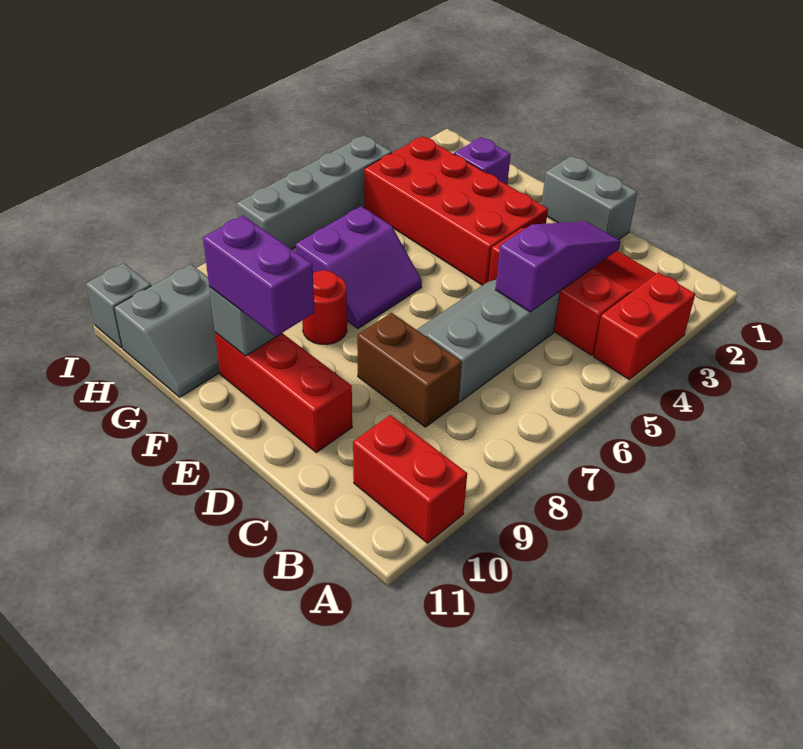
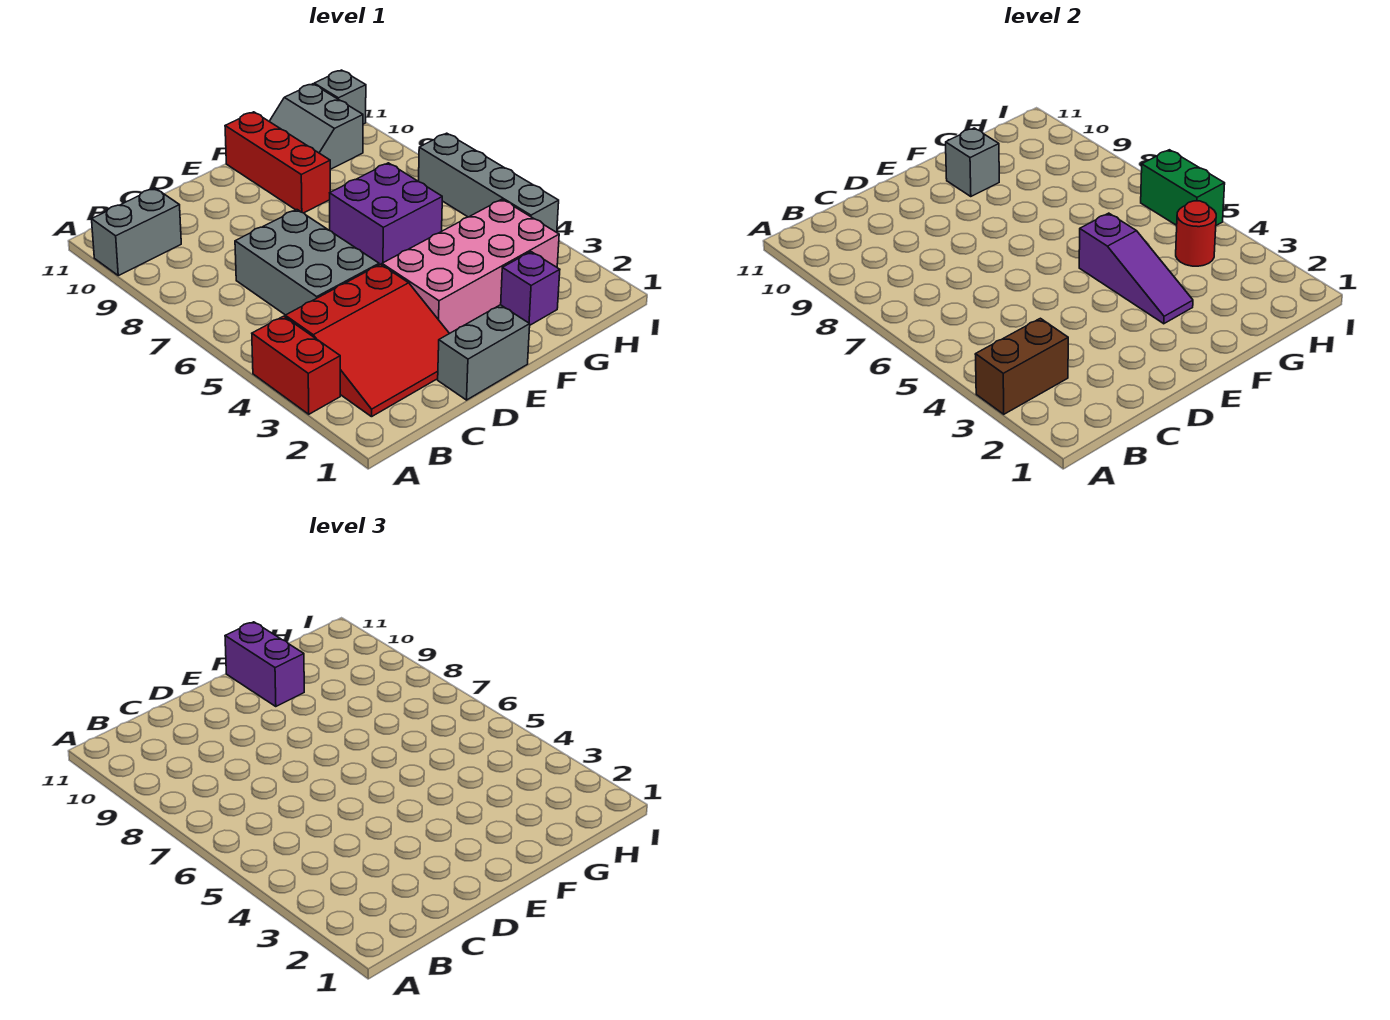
red 1x2 brick [353,415,467,543] -> grey 1x2 brick [92,188,181,276]
purple 1x3 slope [496,221,621,312] -> purple 1x3 slope moved to [1079,213,1193,324]
grey 2x3 slope [417,279,560,402] -> grey 2x3 brick [235,210,379,315]
brown 1x2 brick [357,313,462,427] -> brown 1x2 brick moved to [975,318,1068,414]
red 1x3 brick [215,332,352,453] -> red 1x3 brick turned to [225,112,330,213]
red 2x4 brick [364,136,548,285] -> pink 2x4 brick [382,199,559,333]
purple 1x2 brick [203,216,315,337] -> purple 1x2 brick turned to [225,622,304,707]
purple 2x2 slope [296,206,422,328] -> purple 2x2 brick [330,163,442,265]
red 1x1 round brick [302,270,347,345] -> red 1x1 round brick moved to [1176,201,1216,266]
none -> green 1x2 brick [1141,150,1225,225]

